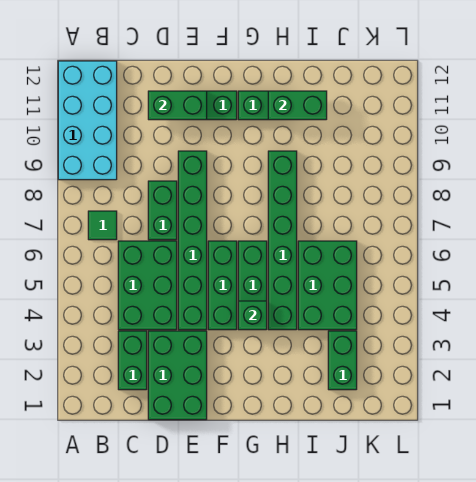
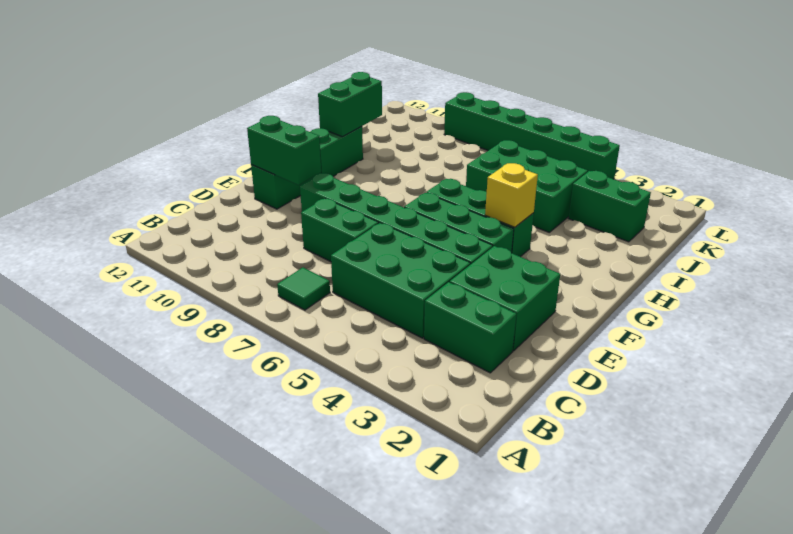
cyan 2x4 brick [58,61,117,180] -> none
green 2x3 brick [148,331,207,420] -> green 2x2 brick [450,246,560,351]
green 1x2 brick [148,91,207,120] -> green 1x2 brick turned to [247,116,321,185]
green 1x1 brick [238,301,267,330] -> yellow 1x1 brick [485,163,538,227]
green 1x6 brick [268,151,297,330] -> green 1x6 brick moved to [444,92,620,179]

